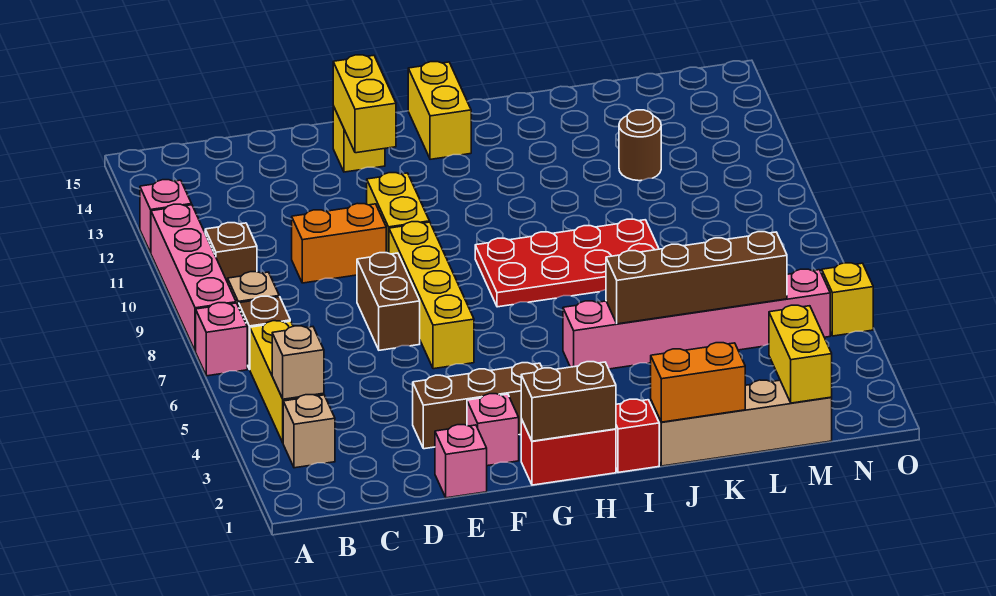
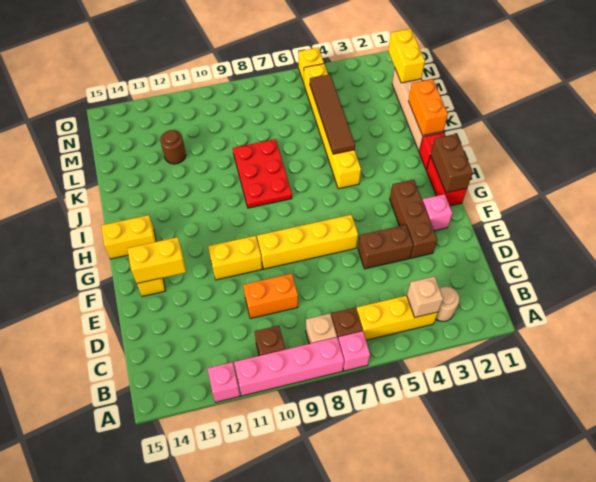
tan 1x1 brick [283,395,335,468] -> tan 1x1 round brick [436,287,460,321]
orange 1x2 brick [292,203,386,283] -> orange 1x2 brick turned to [243,274,298,318]
pink 1x1 brick [435,425,487,498] -> none
brown 1x2 brick [357,253,420,350] -> brown 1x2 brick moved to [358,225,413,269]
red 2x4 plate [475,219,659,307] -> red 2x3 plate [233,139,292,208]
pink 1x6 brick [563,269,830,369] -> yellow 1x6 brick [304,64,361,189]
brown 1x4 brick [606,232,787,324] -> brown 1x4 tile [310,74,355,154]
yellow 1x2 brick [769,305,832,403] -> yellow 1x2 brick turned to [388,29,425,83]

